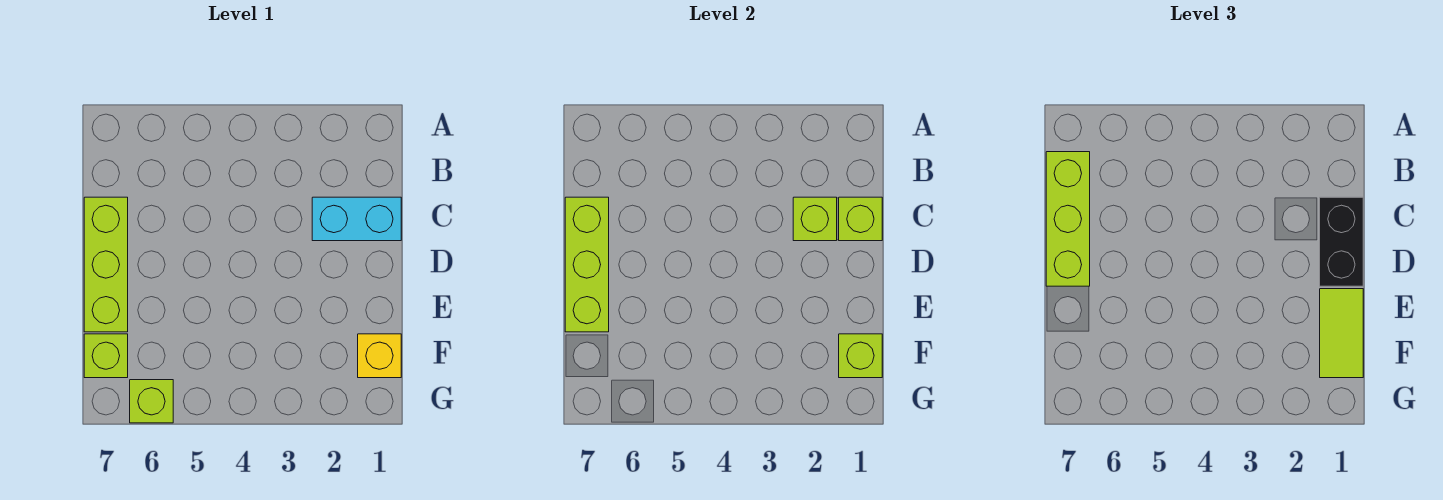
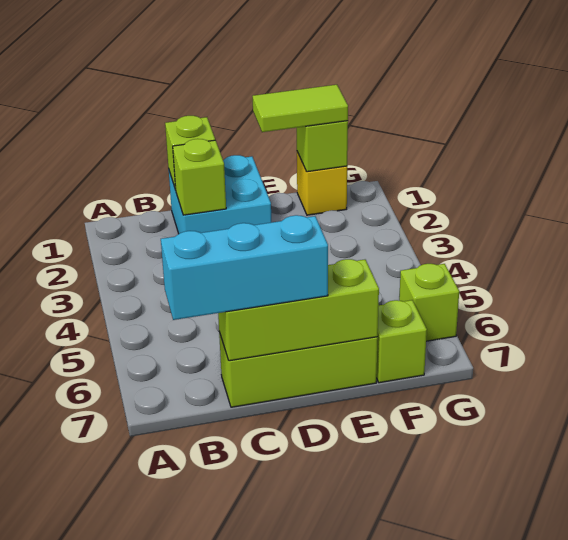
lime 1x3 brick [1046,152,1090,286] -> cyan 1x3 brick [161,215,328,320]
cyan 1x2 brick [312,197,401,241] -> cyan 2x2 brick [169,155,271,234]
black 1x2 brick [1320,197,1363,286] -> none

